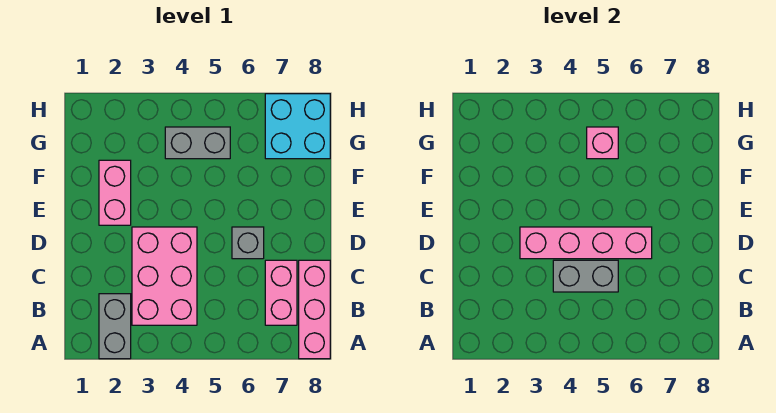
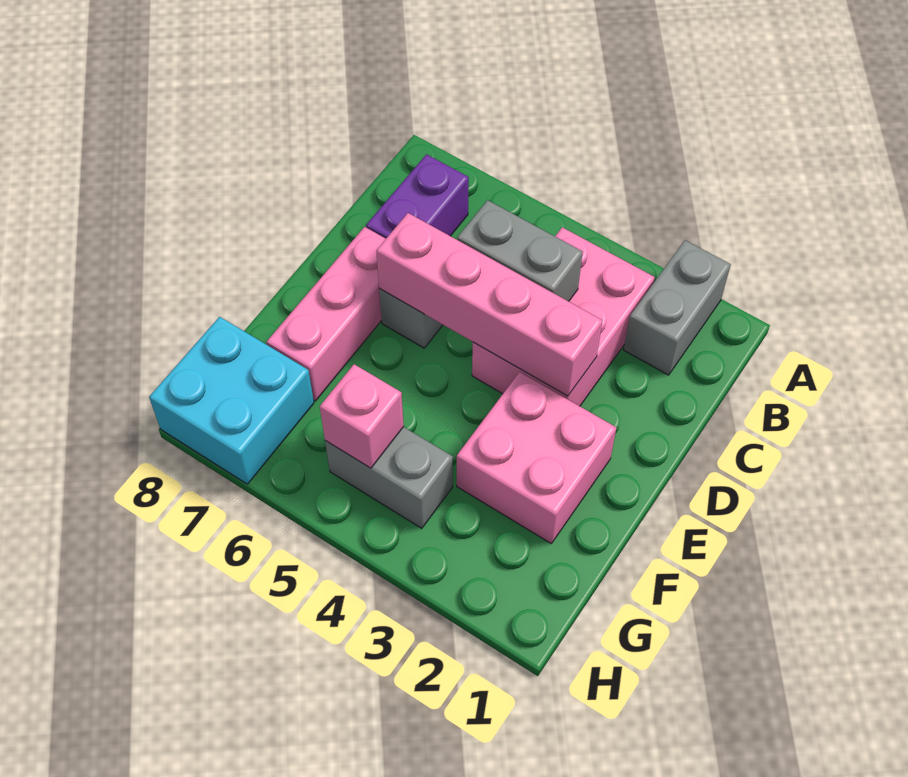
pink 1x3 brick [299,260,330,359] -> pink 1x3 brick moved to [267,227,386,401]
pink 1x2 brick [265,260,297,325] -> purple 1x2 brick [366,154,469,238]
pink 1x2 brick [99,160,131,225] -> pink 2x2 brick [457,372,616,543]

